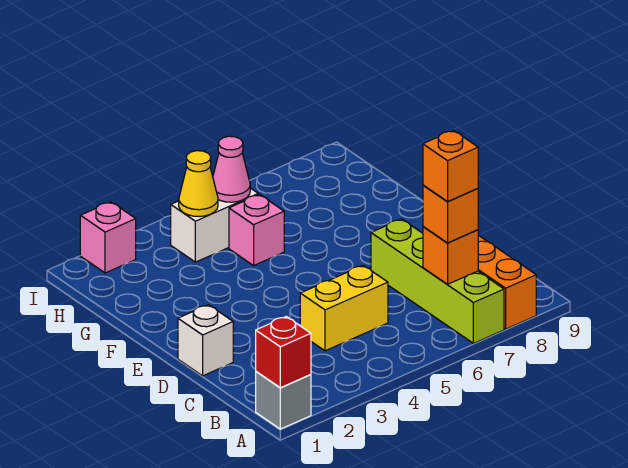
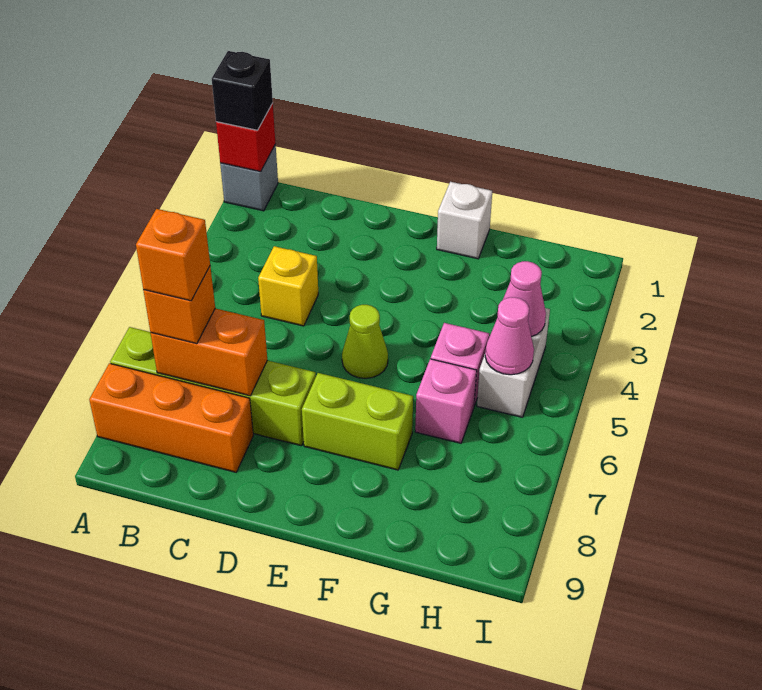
none -> black 1x1 brick [212,51,273,130]
orange 1x1 brick [423,227,478,284] -> orange 1x2 brick [151,308,267,396]
yellow 1x2 brick [300,265,388,351] -> yellow 1x1 brick [258,246,318,326]
white 1x1 brick [178,305,233,376] -> white 1x1 brick moved to [437,182,492,259]
none -> lime 1x1 cone [342,305,388,378]
none -> lime 1x2 brick [302,373,413,470]
yellow 1x1 cone [179,151,218,217] -> pink 1x1 cone [503,261,546,337]
pink 1x1 brick [80,202,136,273] -> pink 1x1 brick moved to [415,359,477,443]

